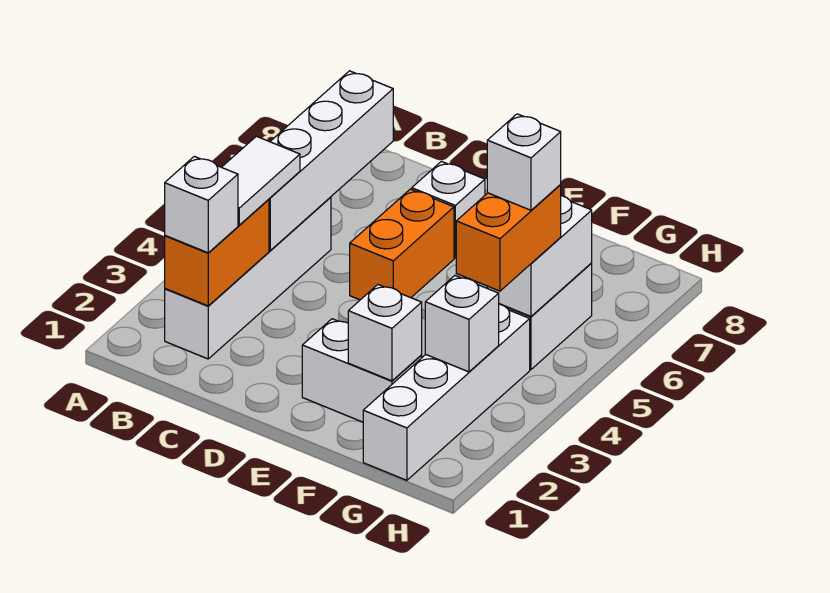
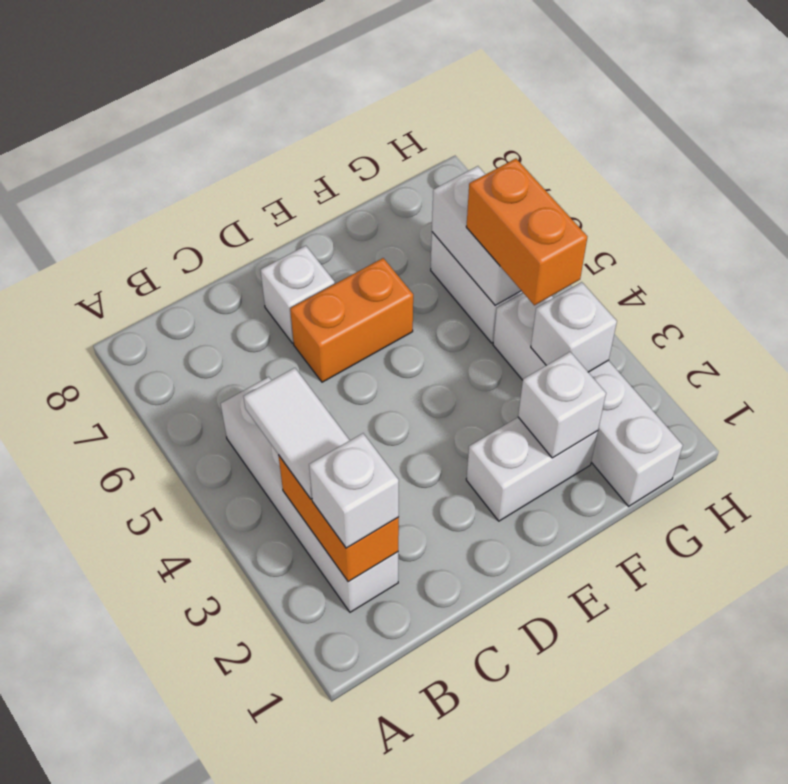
white 1x4 brick [269,71,393,250] -> none
orange 1x2 brick [350,189,454,300] -> orange 1x2 brick turned to [290,258,413,382]
white 1x1 brick [487,114,561,210] -> none

